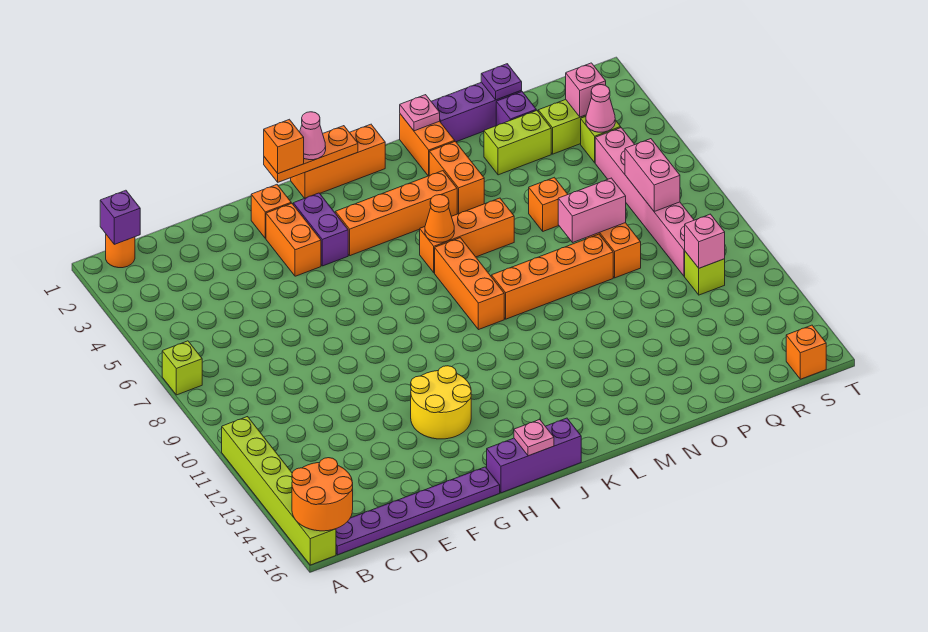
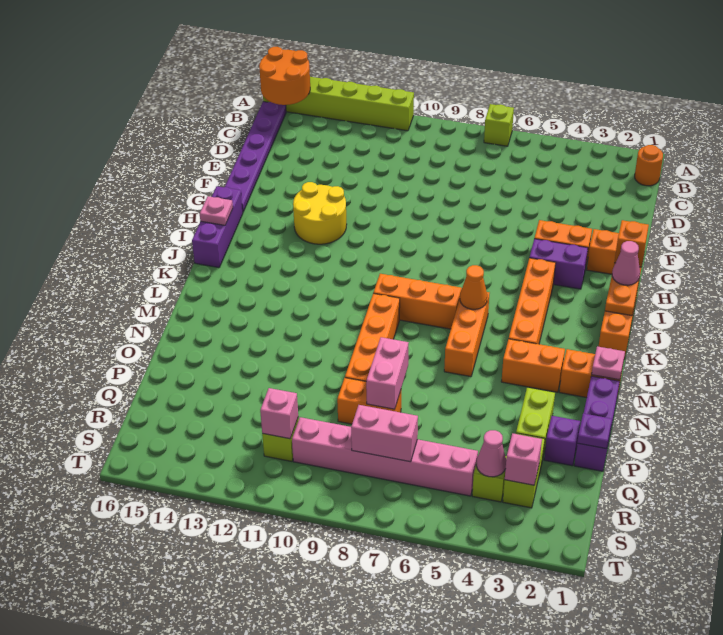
purple 1x1 brick [100,190,140,244] -> none
orange 1x1 brick [529,177,568,231] -> none
orange 1x1 brick [786,325,826,379] -> none

